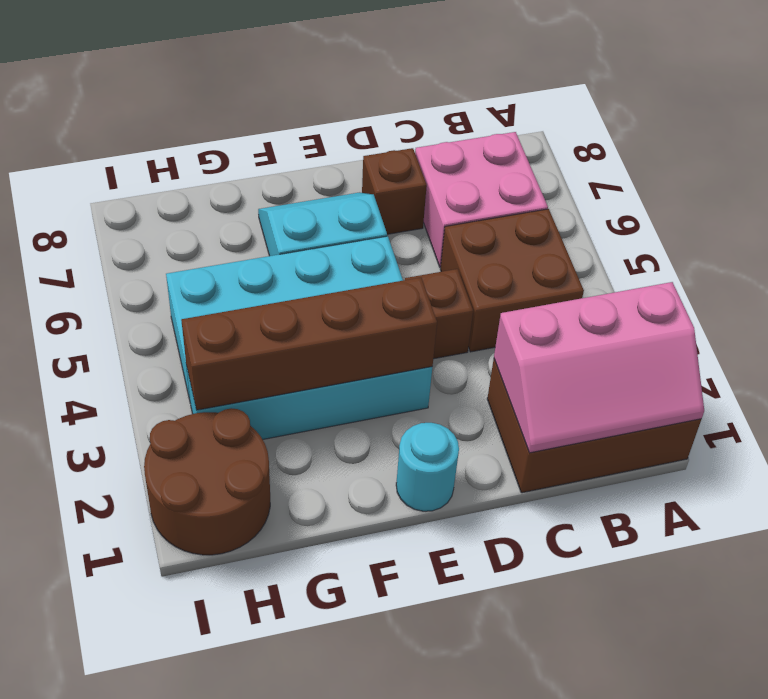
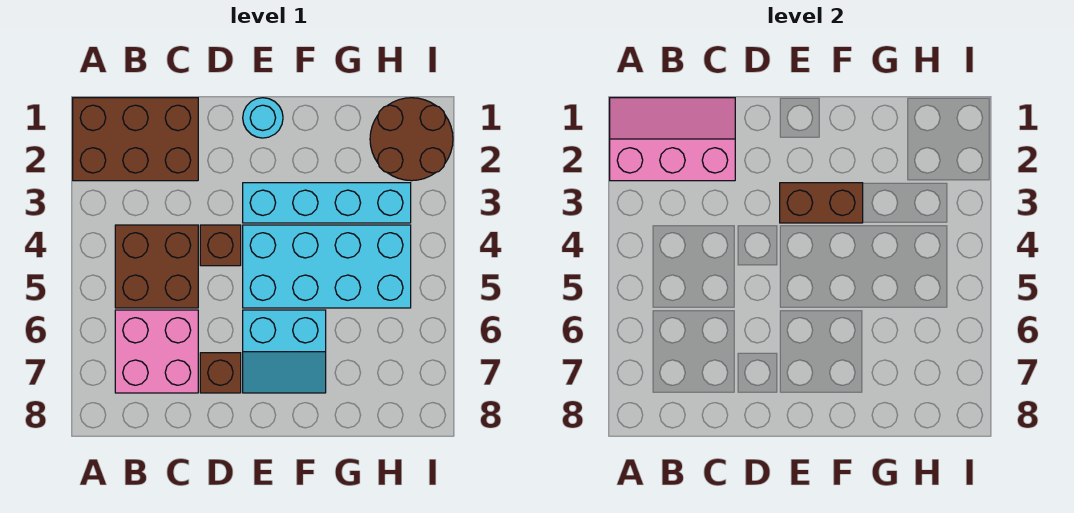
brown 1x4 brick [181,278,437,410] -> brown 1x2 brick [780,183,863,223]

